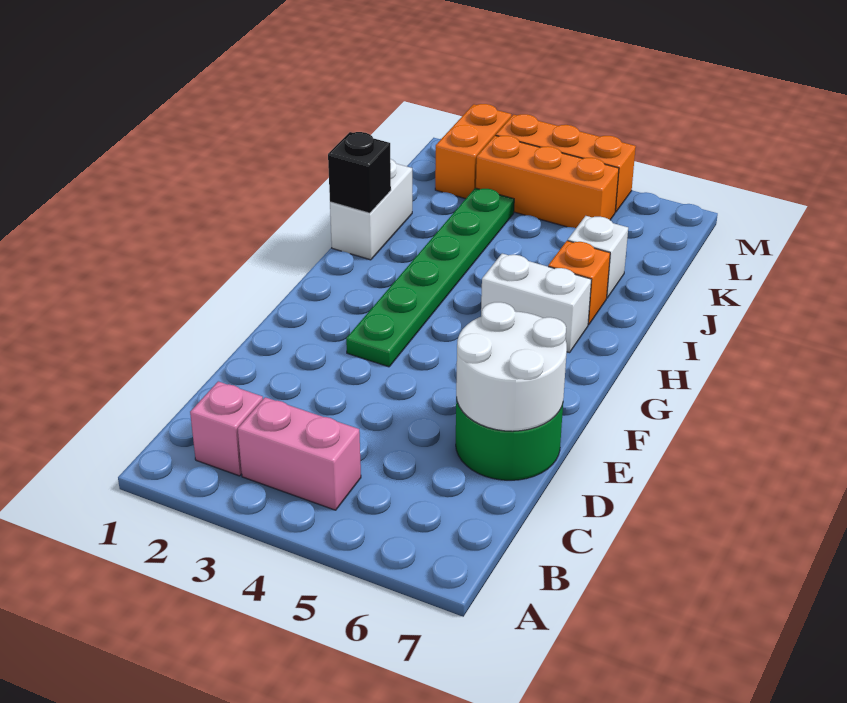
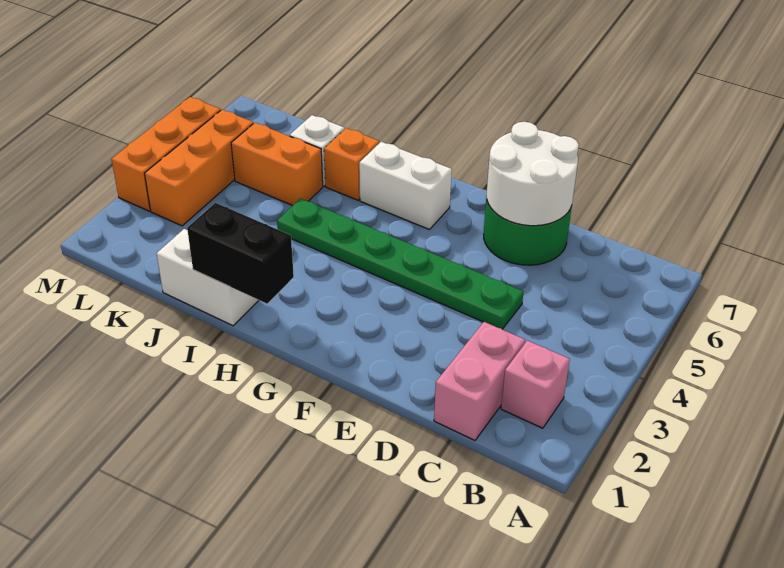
pink 1x2 brick [238,397,361,510] -> pink 1x2 brick moved to [434,322,525,440]
green 1x6 plate [346,188,514,367] -> green 1x6 plate moved to [277,198,524,329]
white 1x2 brick [481,254,591,353] -> white 1x2 brick turned to [359,142,452,230]
black 1x1 brick [328,132,391,213] -> black 1x2 brick [187,203,294,304]
orange 1x2 brick [435,104,511,199] -> orange 1x2 brick moved to [231,123,323,206]

